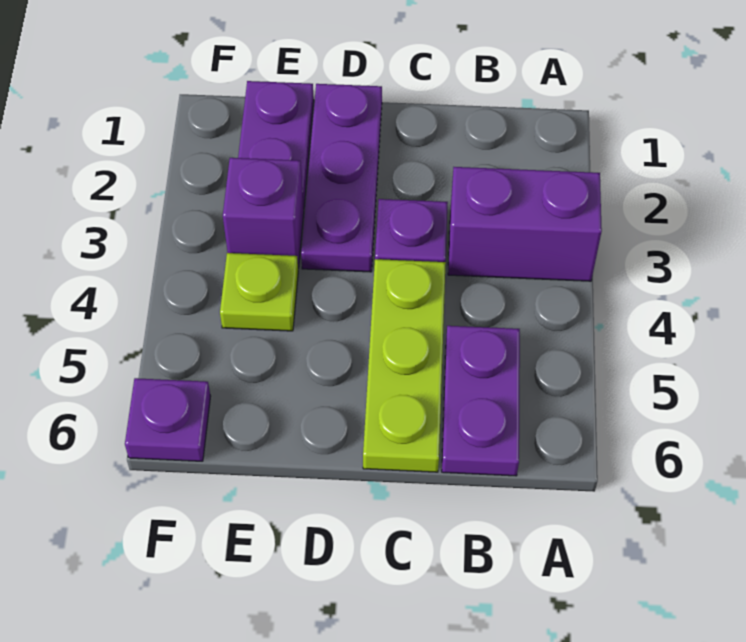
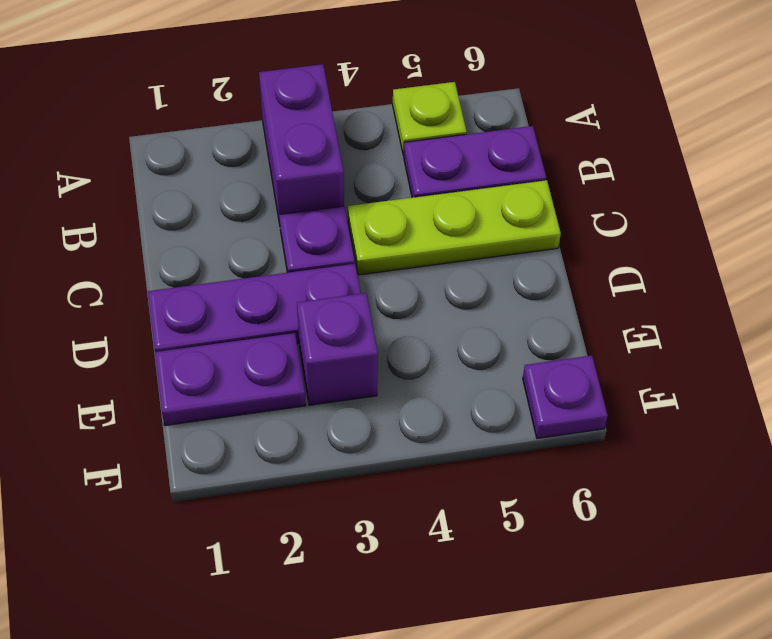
lime 1x1 plate [220,253,298,331] -> lime 1x1 plate moved to [393,82,467,155]

